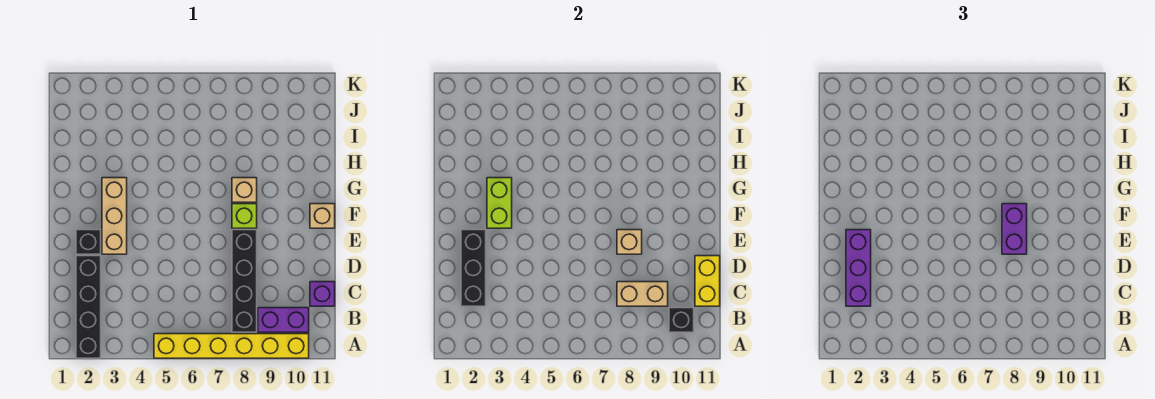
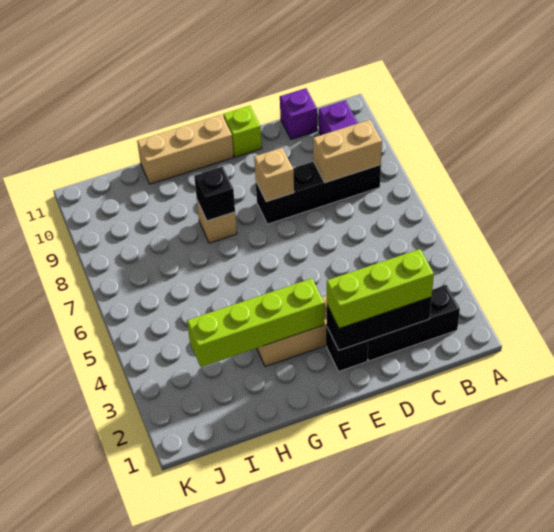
black 1x4 brick [76,256,101,358] -> black 1x3 brick [368,285,460,361]
yellow 1x6 brick [154,334,309,358] -> none
black 1x1 brick [669,308,694,332] -> black 1x1 brick moved to [194,167,235,221]
purple 1x3 brick [846,230,871,306] -> lime 1x3 brick [327,249,434,328]
tan 1x2 brick [617,282,668,306] -> tan 1x2 brick turned to [313,120,382,183]
yellow 1x2 brick [695,256,720,306] -> none
purple 1x2 brick [1002,204,1027,254] -> none
lime 1x2 brick [487,178,512,228] -> lime 1x4 brick [187,278,324,367]
lime 1x1 brick [232,204,257,228] -> lime 1x1 brick moved to [223,106,262,157]
tan 1x1 brick [310,204,335,228] -> tan 1x3 brick [137,114,234,184]

